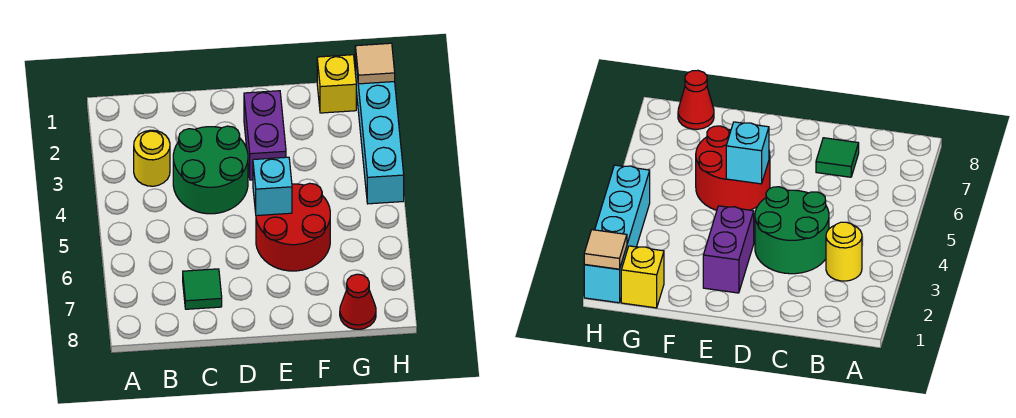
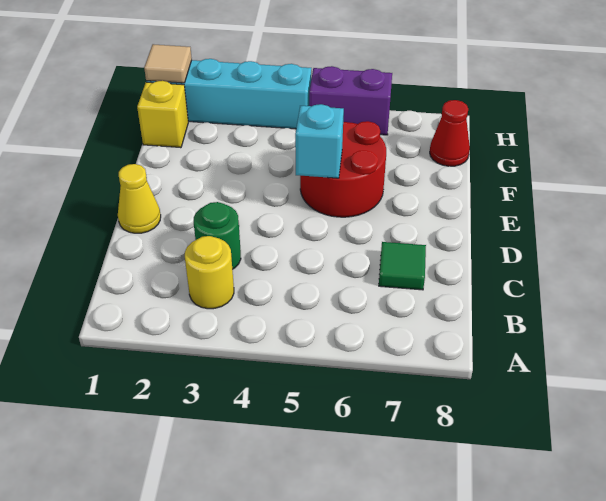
green 2x2 round brick [173,126,248,214] -> green 1x1 round brick [194,202,241,269]
none -> yellow 1x1 cone [118,164,161,233]
purple 1x2 brick [244,91,286,180] -> purple 1x2 brick moved to [309,66,392,135]

